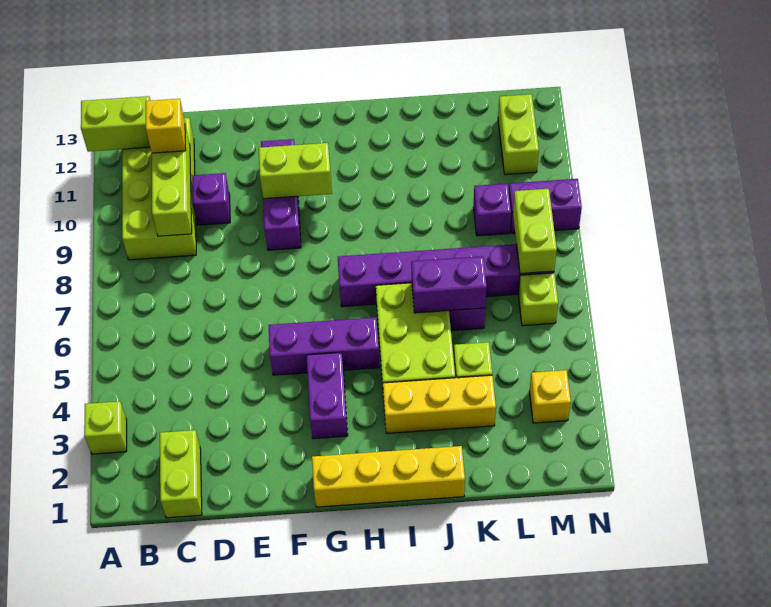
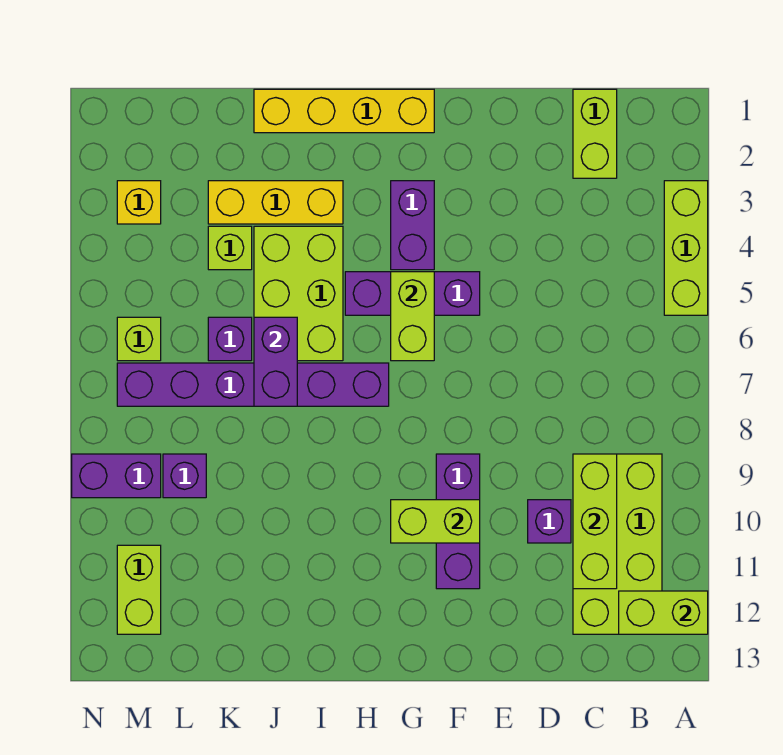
lime 1x1 brick [84,401,127,454] -> lime 1x3 brick [664,181,708,315]
yellow 1x1 brick [146,99,186,153] -> none
purple 1x2 brick [411,256,487,313] -> purple 1x2 brick turned to [254,317,297,406]
lime 1x2 brick [513,189,557,274] -> lime 1x2 brick moved to [391,272,434,361]

